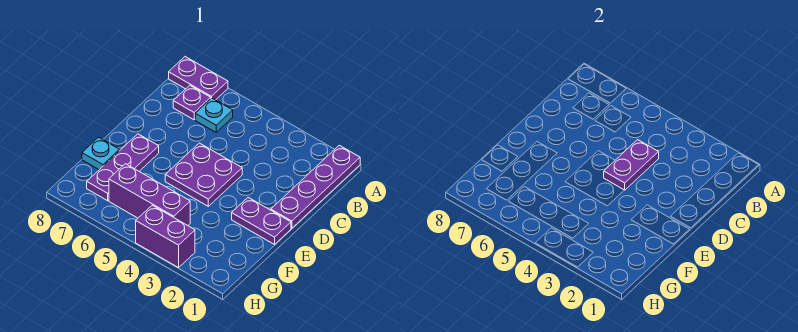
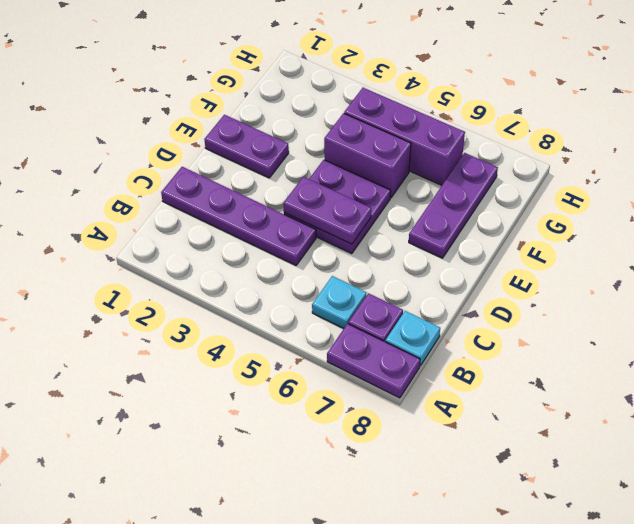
purple 1x4 plate [271,145,360,228] -> purple 1x4 plate turned to [161,167,316,265]
purple 1x2 plate [604,140,659,190] -> purple 1x2 plate turned to [283,177,371,244]
cyan 1x1 plate [82,137,119,170] -> cyan 1x1 plate moved to [385,311,440,366]
purple 1x2 brick [136,205,195,268] -> purple 1x2 brick moved to [324,113,411,198]

